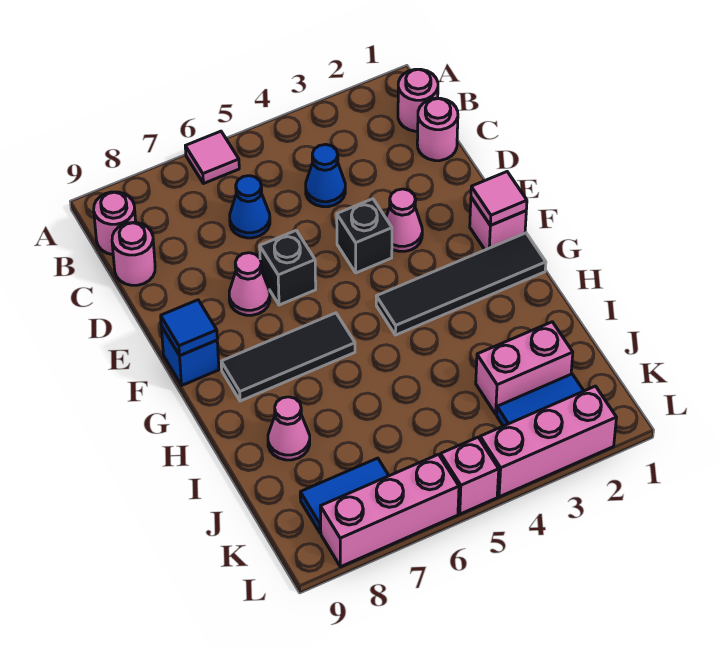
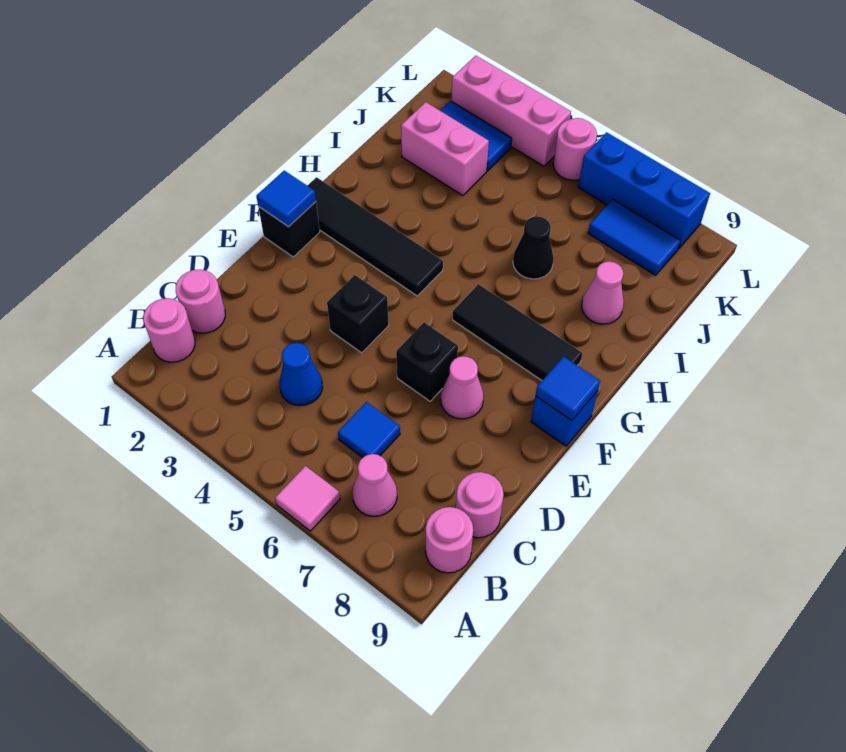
blue 1x1 cone [230,176,270,238] -> blue 1x1 tile [338,402,400,457]
pink 1x1 cone [386,189,422,251] -> pink 1x1 cone moved to [352,454,397,516]
pink 1x1 brick [470,197,526,250] -> black 1x1 brick [258,202,320,257]
pink 1x1 tile [471,172,527,225] -> blue 1x1 tile [256,171,316,227]
none -> black 1x1 cone [513,216,554,279]
pink 1x1 brick [441,437,499,514] -> pink 1x1 round brick [553,118,597,180]
pink 1x3 brick [320,454,459,567] -> blue 1x3 brick [578,132,710,249]

